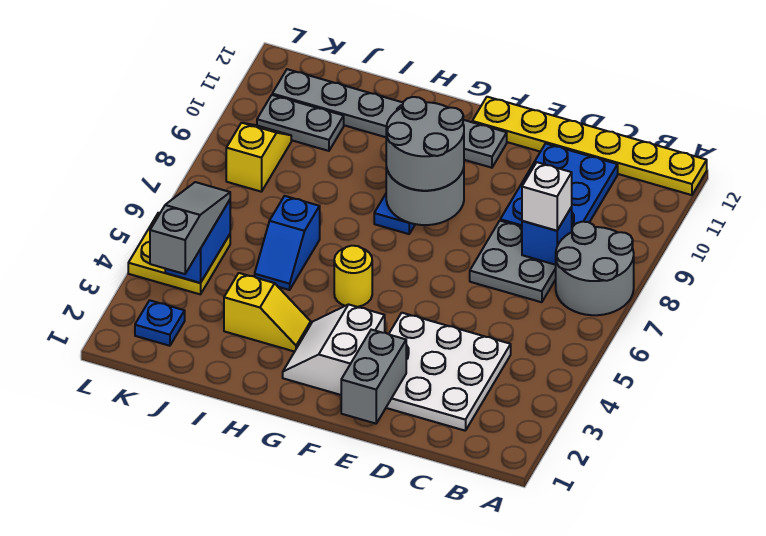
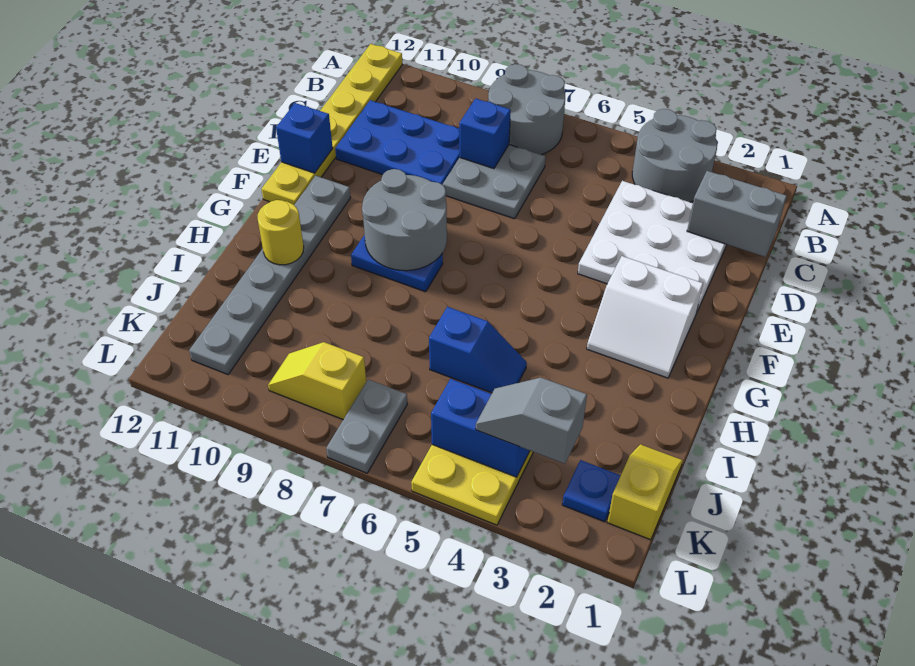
white 1x1 brick [522,162,572,231] -> none
grey 1x2 brick [341,330,406,424] -> grey 1x2 brick moved to [687,171,787,257]
none -> blue 1x1 brick [276,103,333,173]
grey 2x2 round brick [386,97,464,191] -> grey 2x2 round brick moved to [632,109,717,202]
yellow 1x1 round brick [334,246,372,307] -> yellow 1x1 round brick moved to [258,200,304,265]
yellow 1x2 slope [224,273,311,352] -> yellow 1x2 slope moved to [607,444,683,540]
grey 1x2 plate [257,95,344,151] -> grey 1x2 plate moved to [326,379,407,473]
grey 1x3 slope [150,182,230,274] -> grey 1x2 slope [476,377,587,464]

